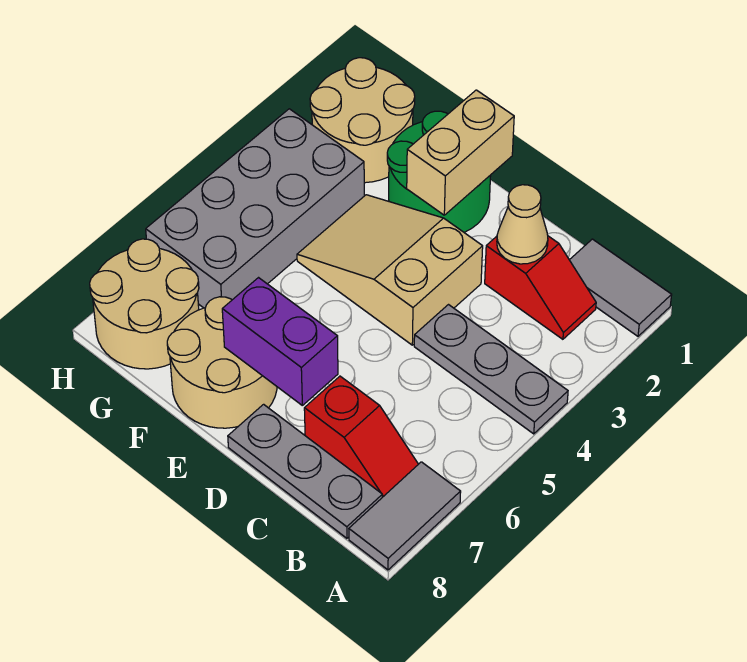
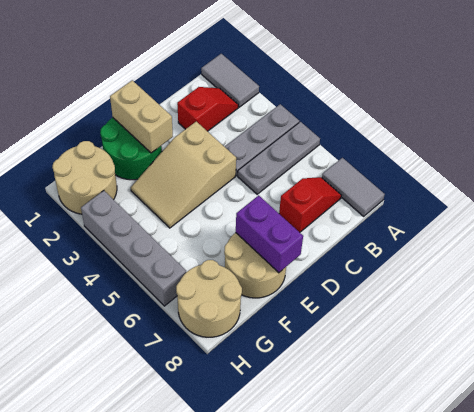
grey 1x2 tile [570,239,672,336] -> grey 1x2 tile turned to [201,54,259,107]
grey 1x3 plate [228,404,382,538] -> grey 1x3 plate moved to [238,122,320,194]
tan 1x1 cone [497,185,548,264] -> none
purple 1x2 brick [222,278,338,405] -> purple 1x2 brick turned to [236,195,303,273]
grey 2x4 brick [146,109,364,308] -> grey 1x4 brick [81,191,186,306]

